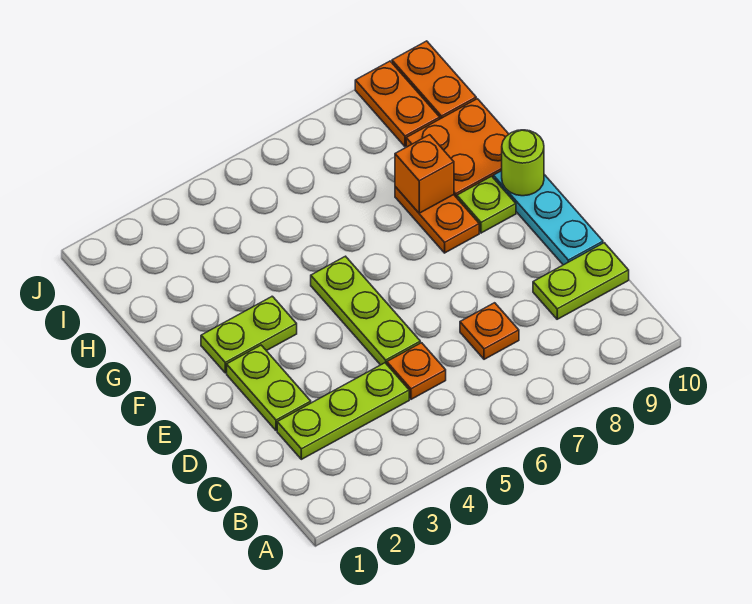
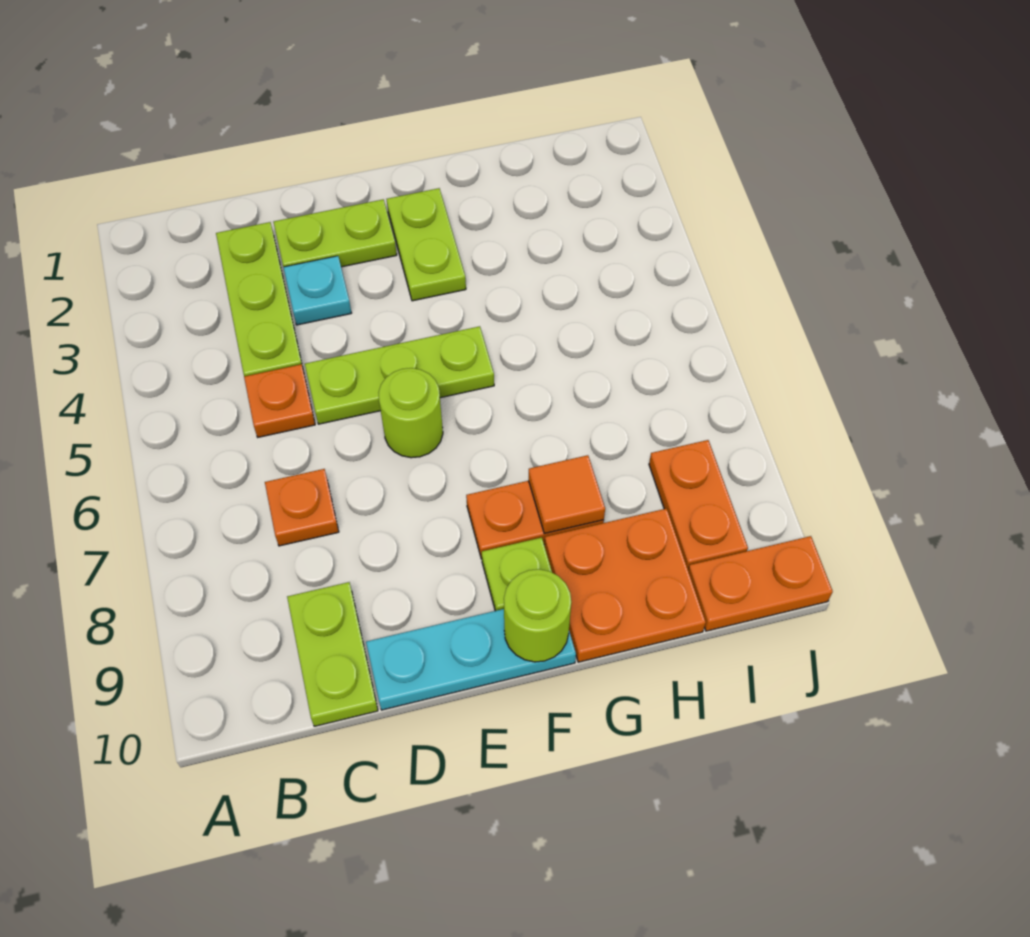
none -> cyan 1x1 plate [283,256,351,325]
none -> lime 1x1 round brick [378,368,443,458]
orange 1x1 brick [395,135,454,213] -> orange 1x1 tile [529,455,605,534]
orange 1x2 plate [355,61,440,147] -> orange 1x2 plate turned to [649,440,748,569]

